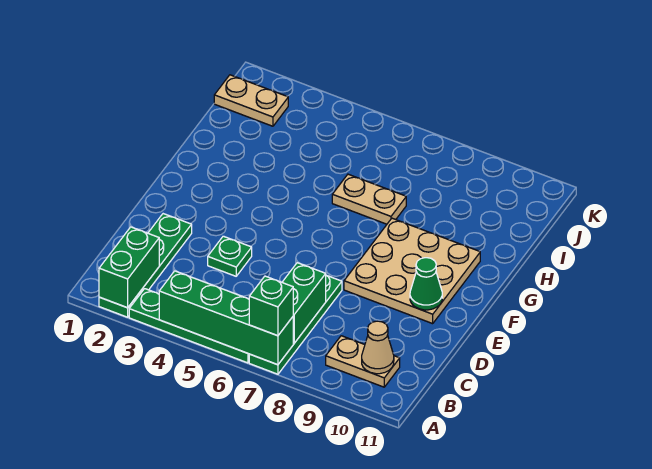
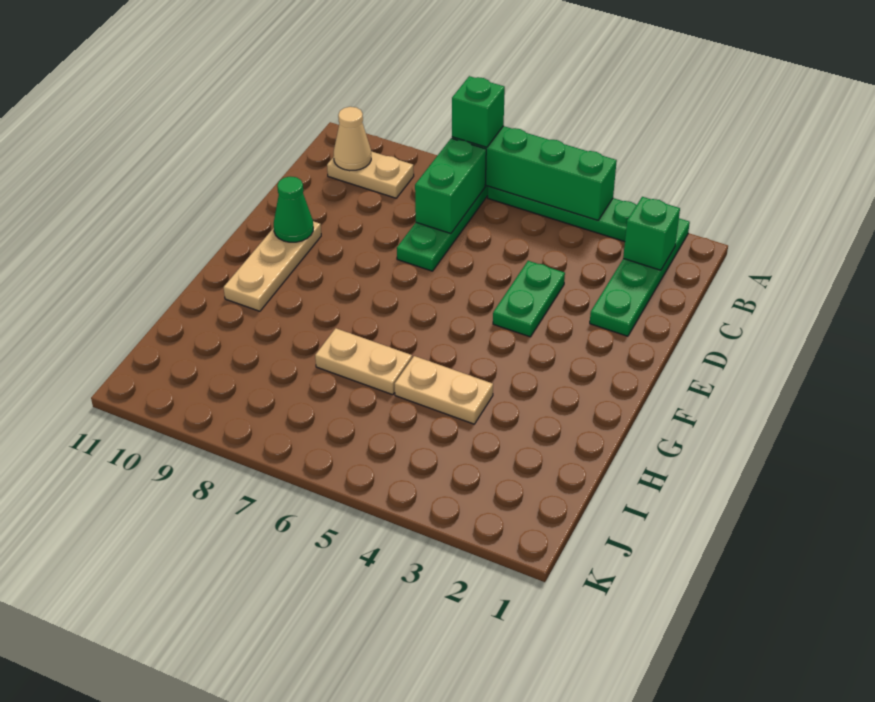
green 1x2 brick [99,227,159,308] -> green 1x1 brick [623,197,680,270]
green 1x1 plate [208,236,252,276] -> green 1x2 plate [493,261,565,337]
tan 3x3 plate [344,218,480,324] -> tan 1x3 plate [224,221,321,311]
tan 1x2 plate [214,75,288,126] -> tan 1x2 plate moved to [395,356,493,424]

